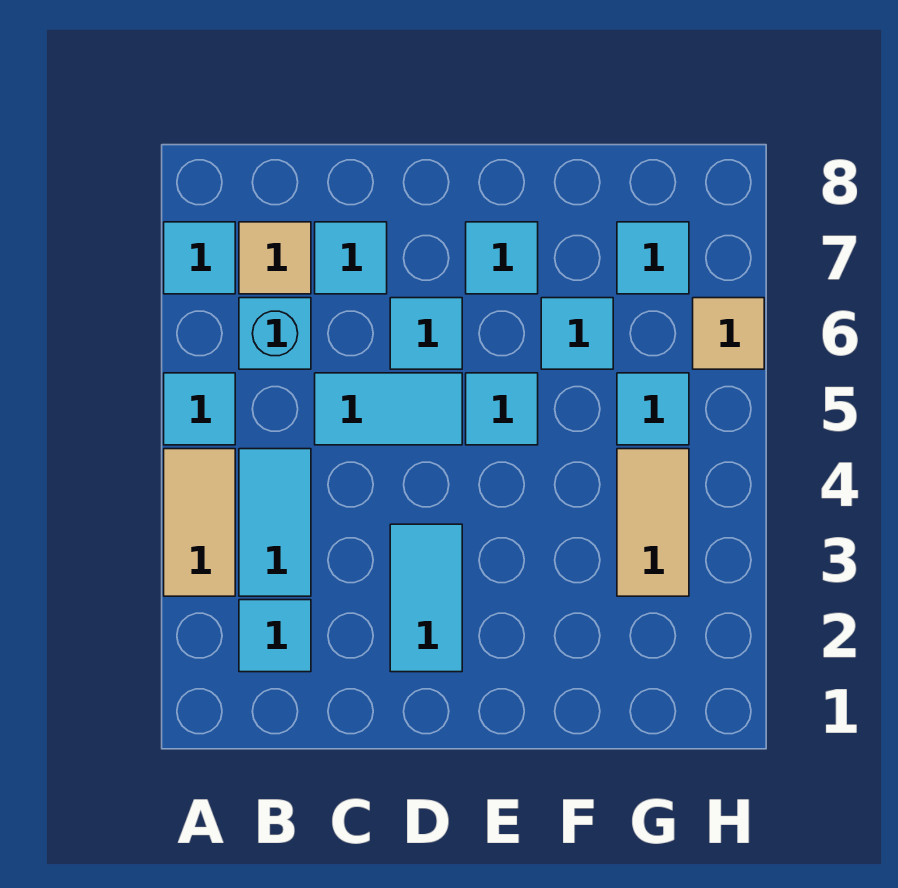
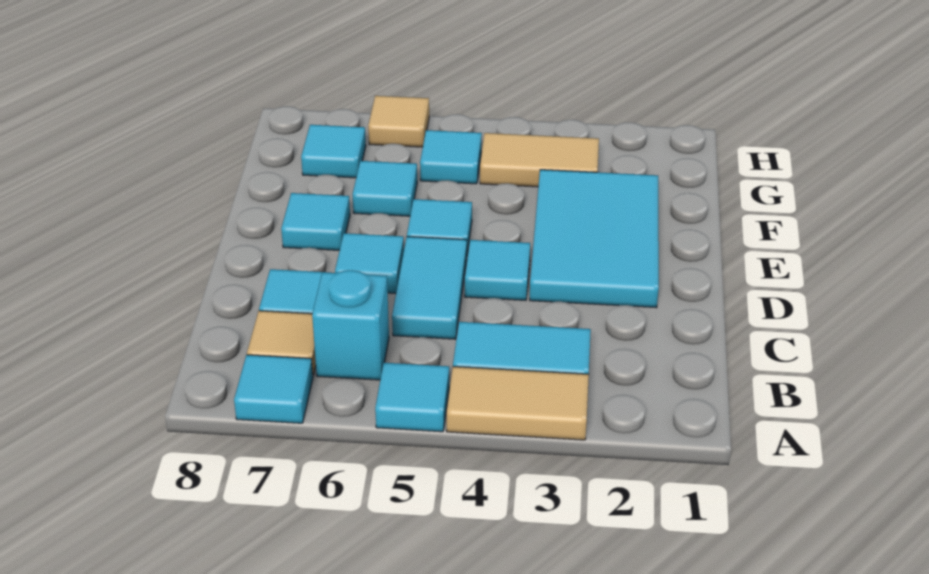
cyan 1x1 tile [239,600,311,672] -> cyan 1x1 tile moved to [465,240,530,300]
cyan 1x2 tile [390,524,462,672] -> cyan 2x3 tile [530,170,659,308]

